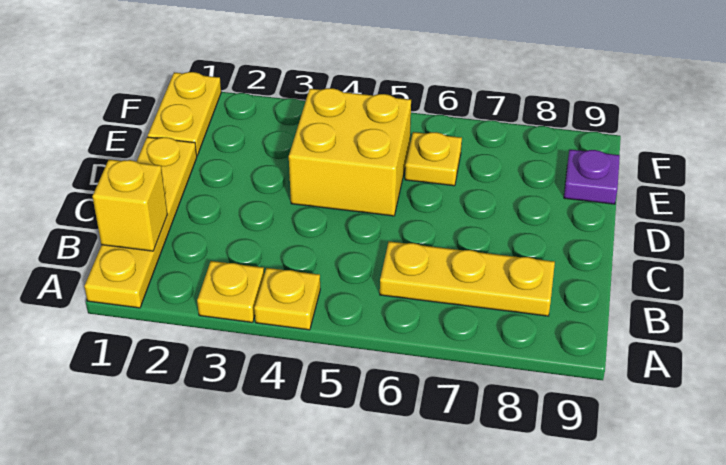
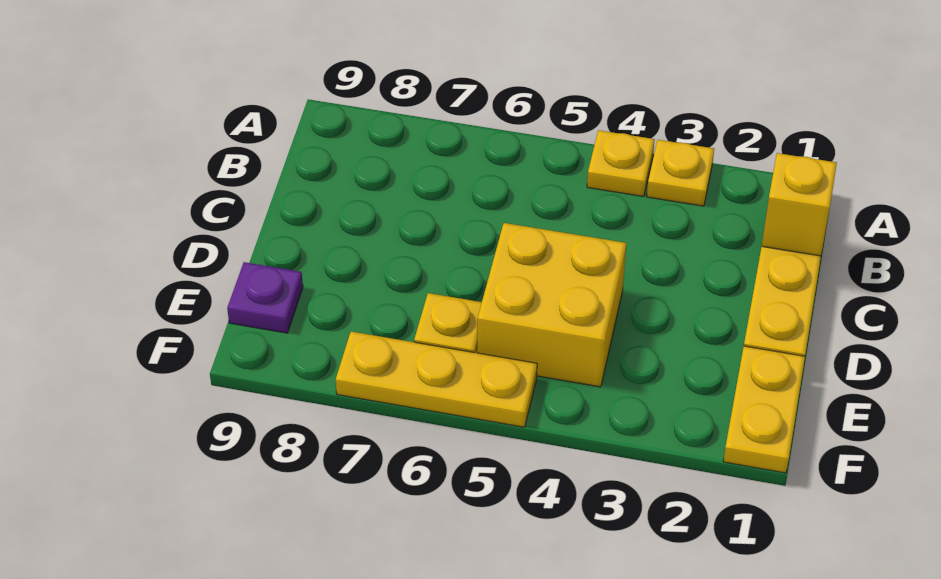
yellow 1x3 plate [380,241,555,316] -> yellow 1x3 plate moved to [336,332,537,427]

